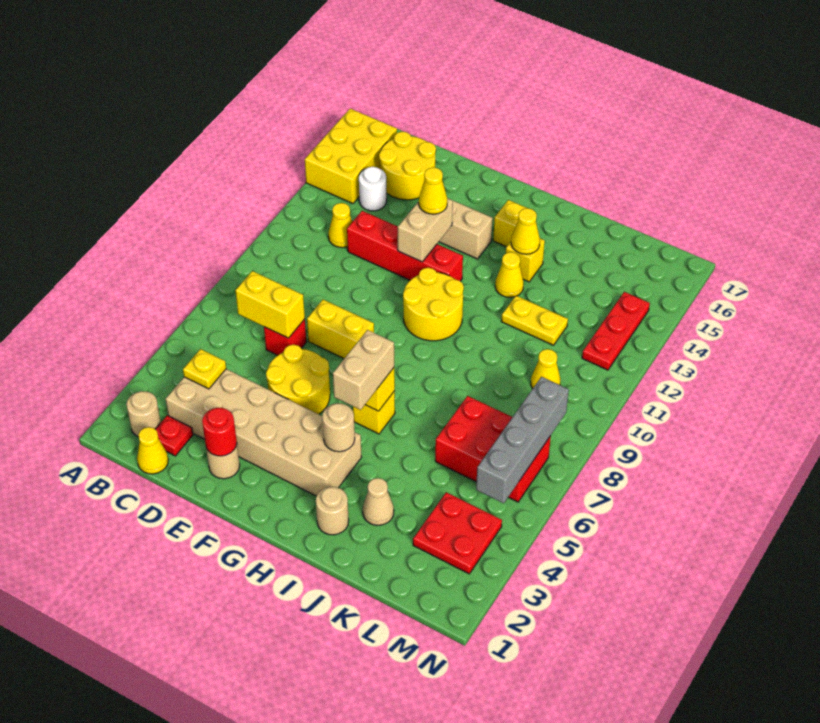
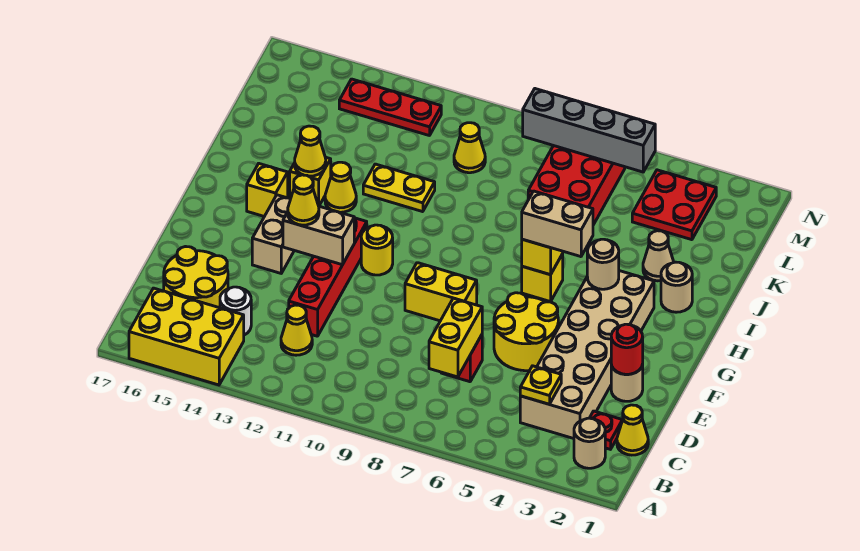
yellow 1x2 brick [307,300,374,358] -> yellow 1x2 brick turned to [405,263,477,321]
yellow 2x2 round brick [403,268,464,341] -> yellow 1x1 round brick [361,225,393,275]
yellow 1x2 plate [501,296,568,345] -> yellow 1x2 plate turned to [363,164,435,212]

